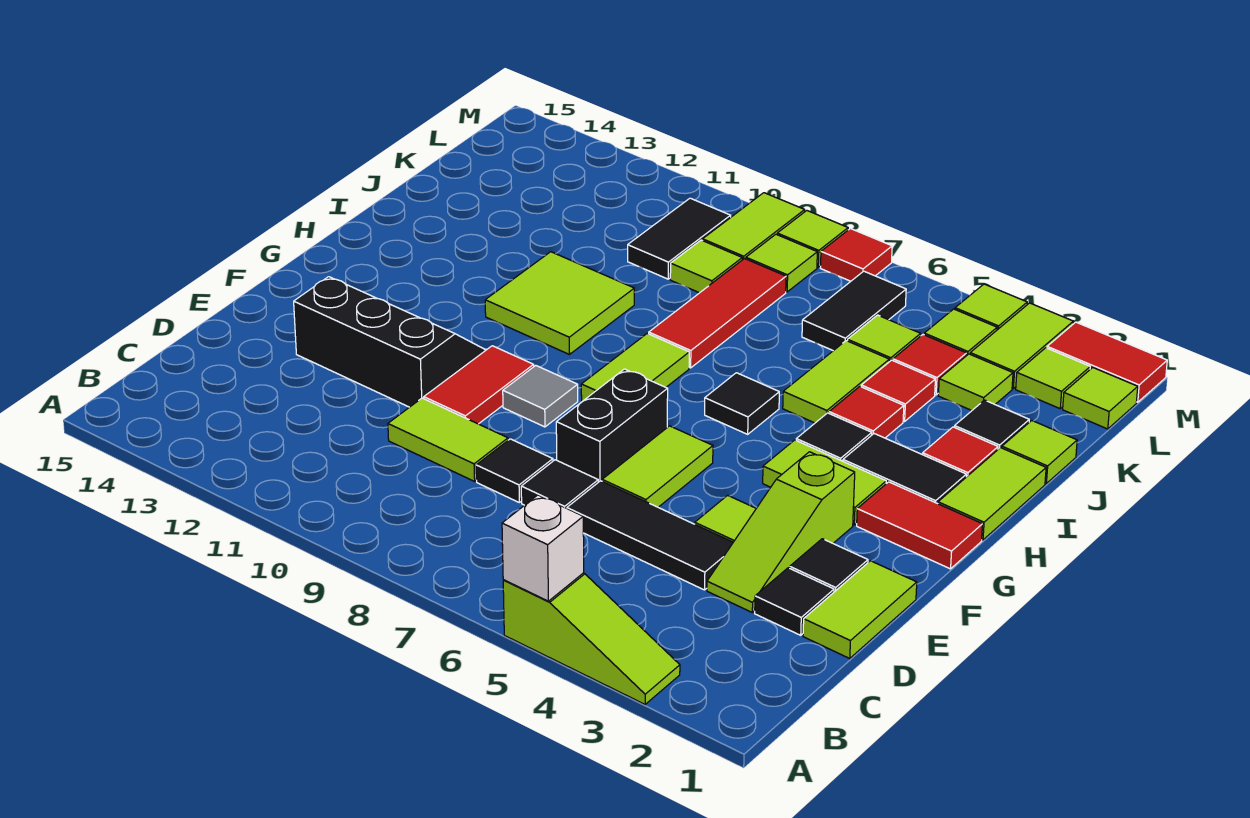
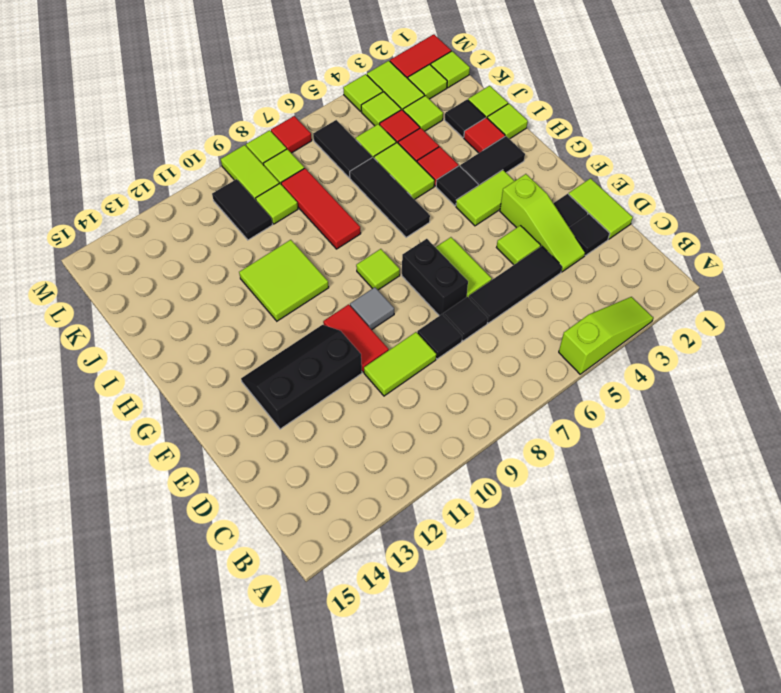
white 1x1 brick [502,495,584,601] -> none
red 1x2 tile [857,482,983,569] -> none
lime 1x2 tile [581,333,689,401] -> lime 1x1 tile [356,249,400,290]
lime 1x2 tile [938,448,1046,540] -> lime 1x1 tile [487,104,528,139]
black 1x1 tile [705,373,779,434] -> black 1x3 tile [350,157,430,237]

